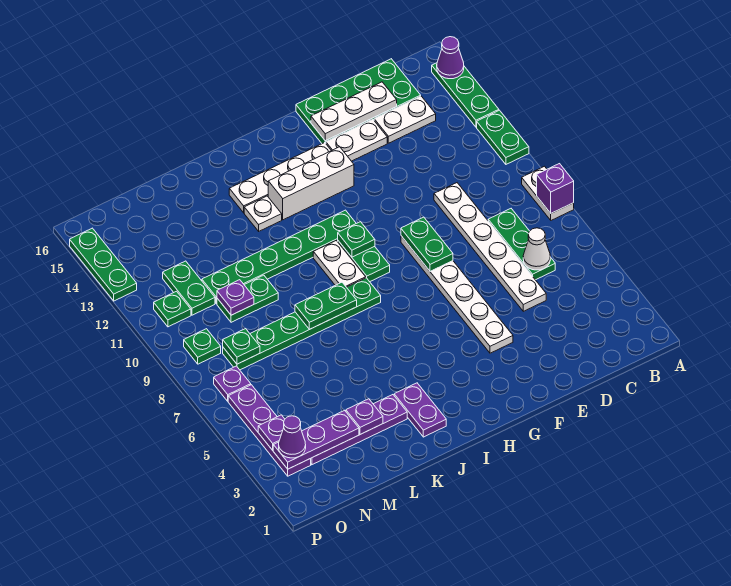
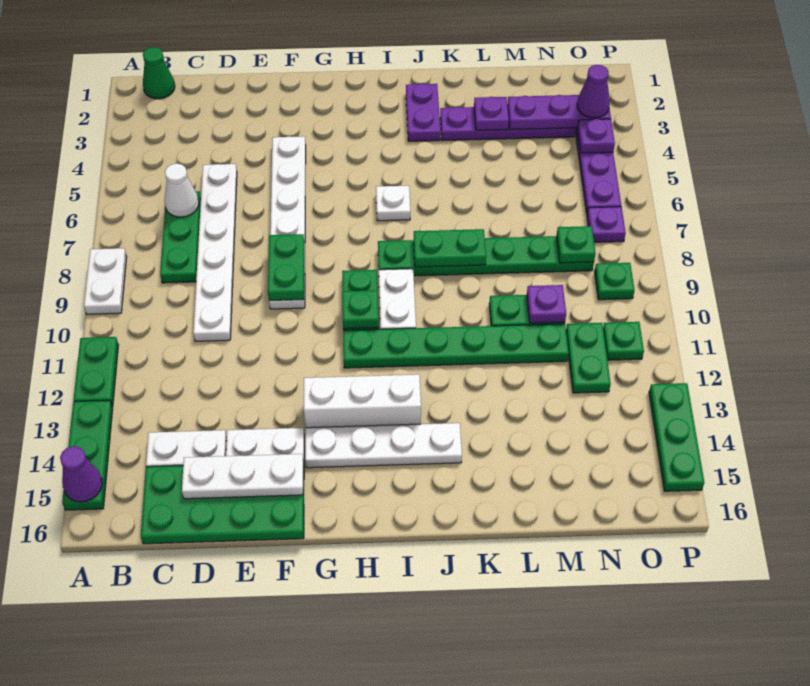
purple 1x1 brick [537,164,574,213] -> none
none -> green 1x1 cone [143,47,175,99]
white 1x1 plate [244,196,282,231] -> white 1x1 plate moved to [376,186,410,221]

